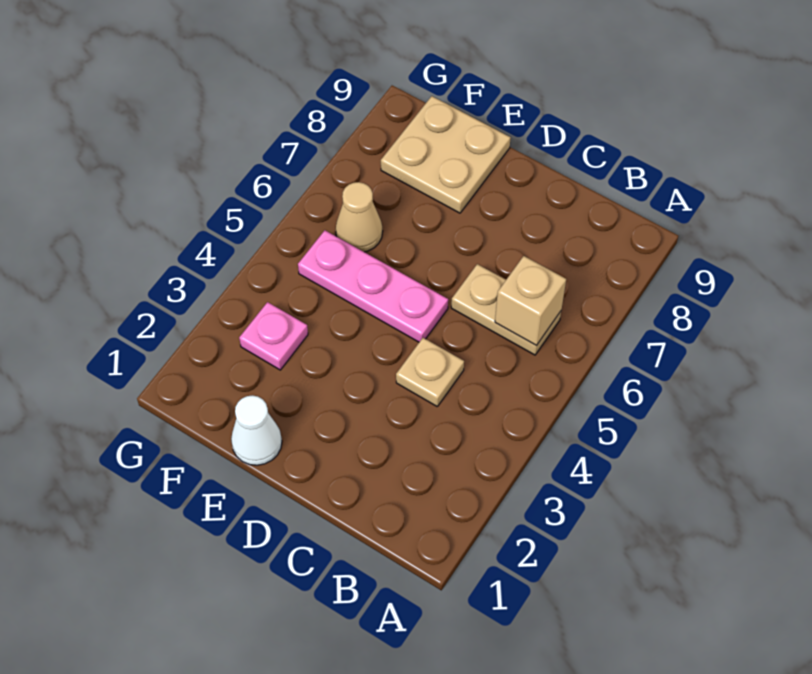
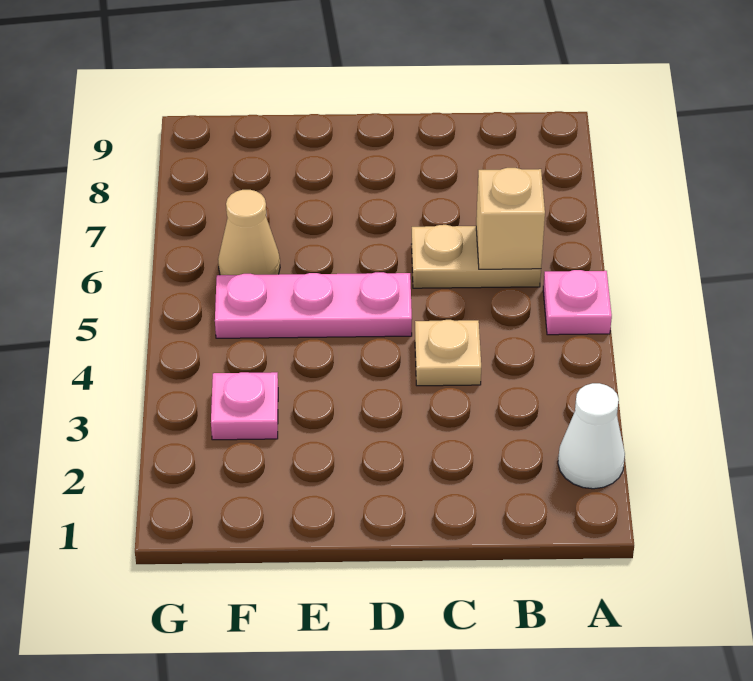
none -> pink 1x1 plate [543,270,612,335]
white 1x1 cone [231,395,282,465] -> white 1x1 cone moved to [558,383,625,489]
tan 2x2 plate [381,96,511,213] -> none

